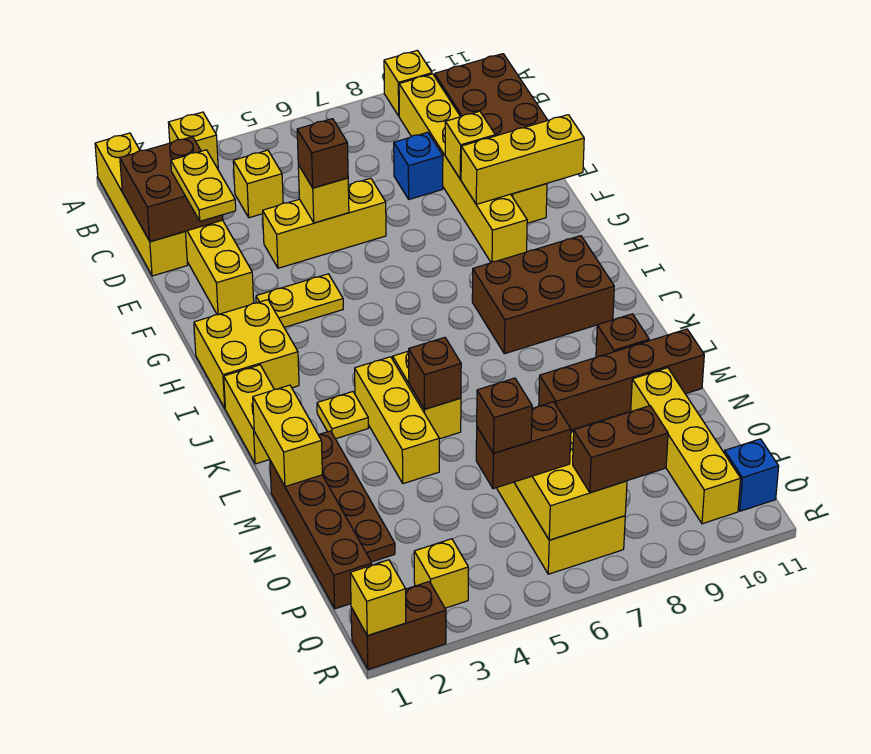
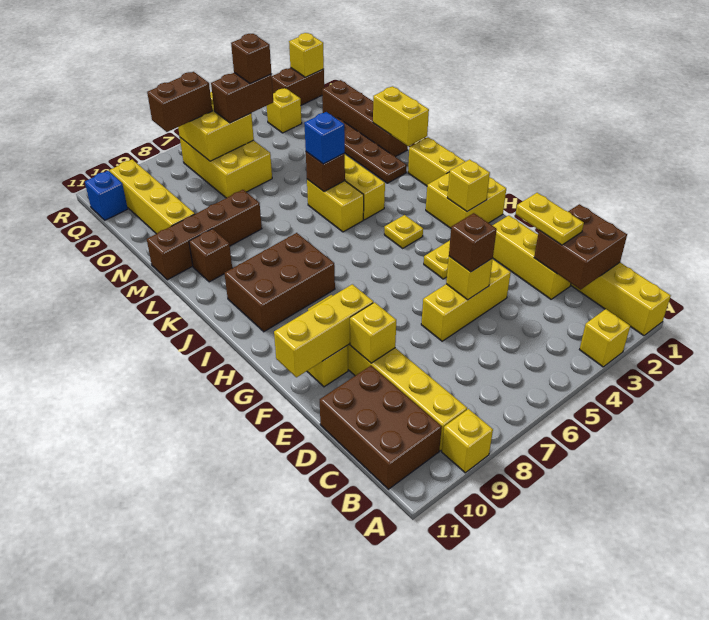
yellow 1x1 brick [233,150,283,218] -> yellow 1x1 brick moved to [447,159,490,212]
blue 1x1 brick [394,132,443,199] -> blue 1x1 brick moved to [304,112,345,164]
yellow 1x1 plate [317,392,368,439] -> yellow 1x1 plate moved to [384,215,423,248]

